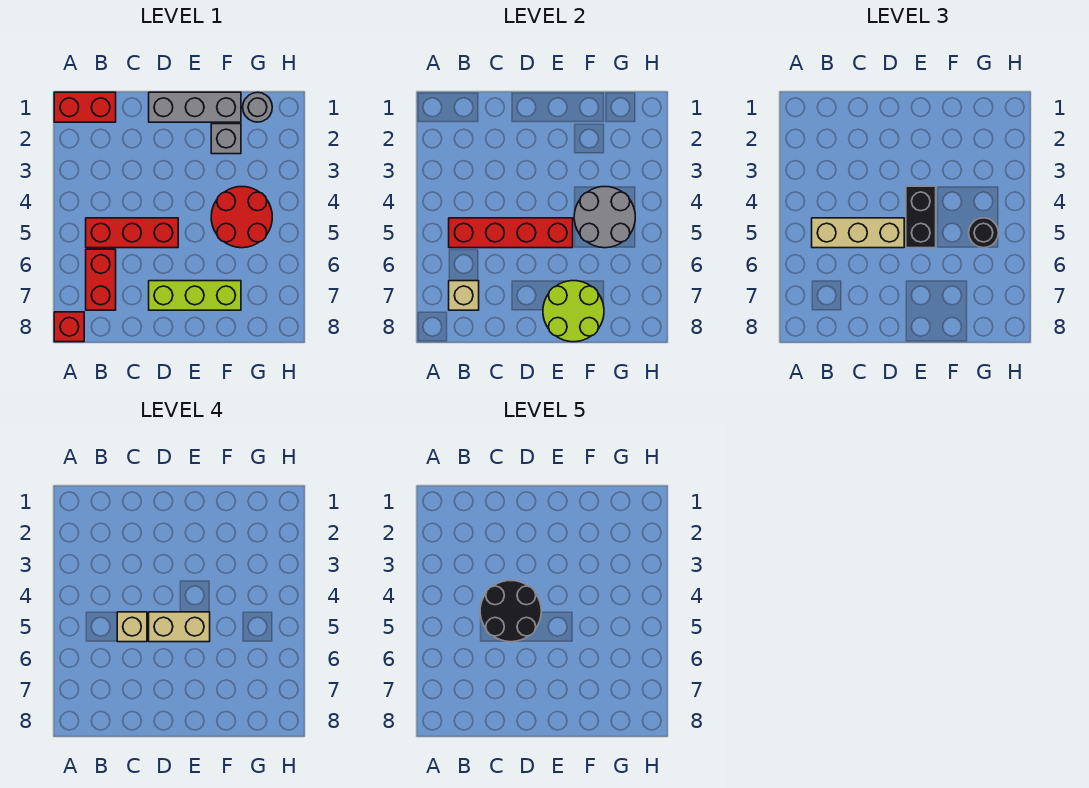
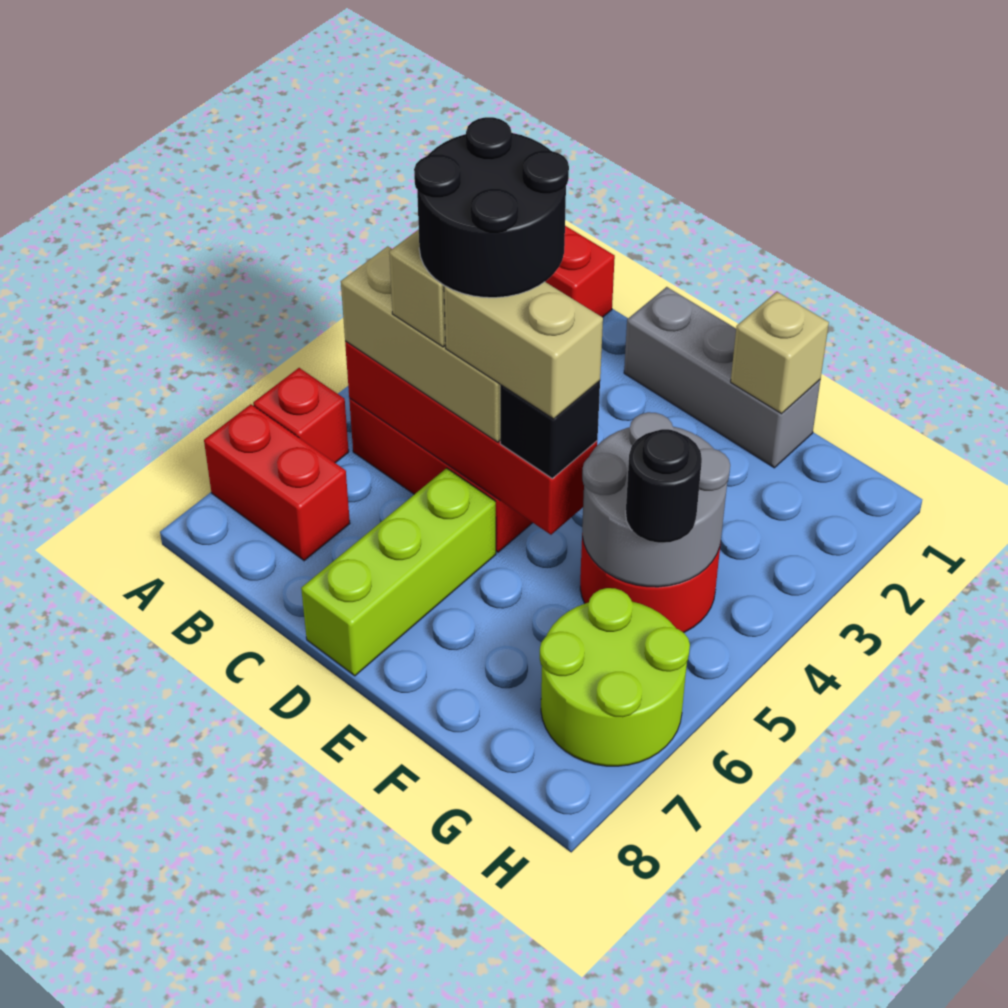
red 1x1 brick [54,312,84,342] -> red 1x1 brick moved to [253,368,349,463]
red 1x2 brick [86,249,116,310] -> red 1x2 brick turned to [204,404,350,561]
tan 1x1 brick [449,281,479,310] -> tan 1x1 brick moved to [731,292,829,414]
lime 1x3 brick [149,281,241,310] -> lime 1x3 brick turned to [301,468,496,676]
black 1x2 brick [906,186,936,248] -> black 1x1 brick [500,381,600,478]
lime 2x2 round brick [543,281,604,342] -> lime 2x2 round brick moved to [540,588,690,766]
grey 1x1 brick [211,124,241,154] -> none
grey 1x1 round brick [243,92,272,122] -> none

